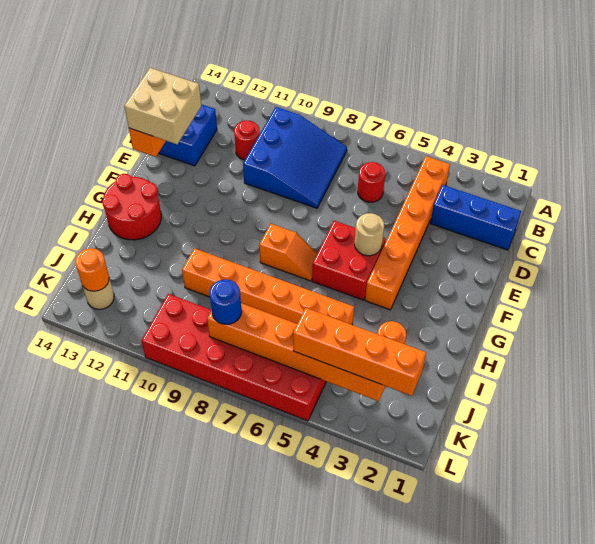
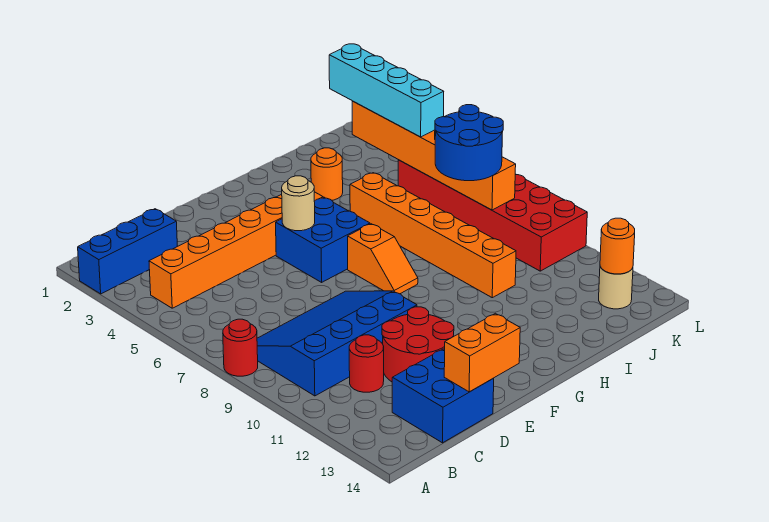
blue 3x3 slope [243,107,347,208] -> blue 3x4 slope [257,291,417,396]
blue 1x3 brick [430,185,521,250] -> blue 1x3 brick turned to [78,209,177,294]
red 1x1 round brick [358,162,385,202] -> red 1x1 round brick moved to [223,319,258,376]
tan 2x2 brick [124,68,201,144] -> none
red 2x2 brick [312,221,386,300] -> blue 2x2 brick [276,197,370,282]
orange 1x2 slope [259,224,317,281] -> orange 1x2 slope turned to [348,224,418,294]
red 2x2 round brick [102,174,161,240] -> red 2x2 round brick moved to [382,307,454,382]
orange 1x4 brick [293,308,426,396] -> cyan 1x4 brick [329,44,444,137]
blue 1x1 round brick [210,279,242,324] -> blue 2x2 round brick [435,105,503,181]

